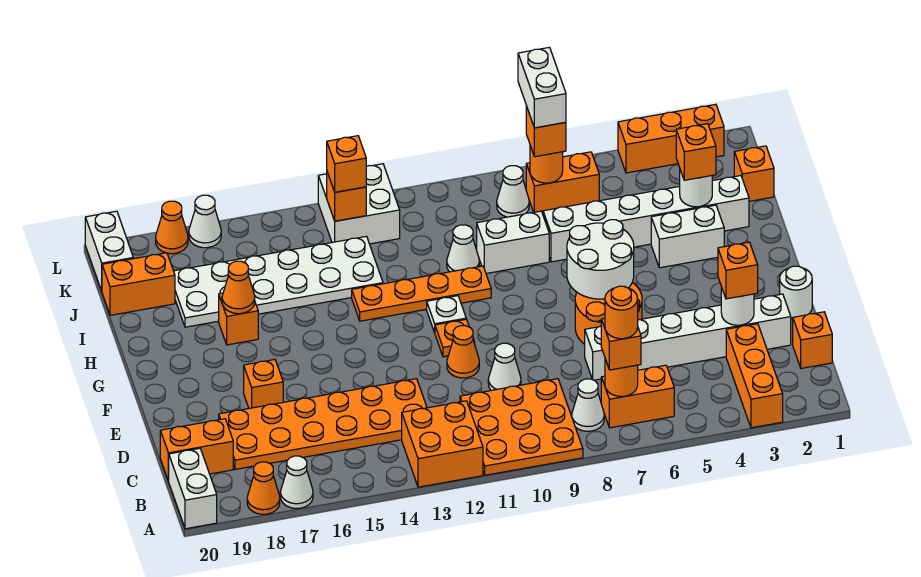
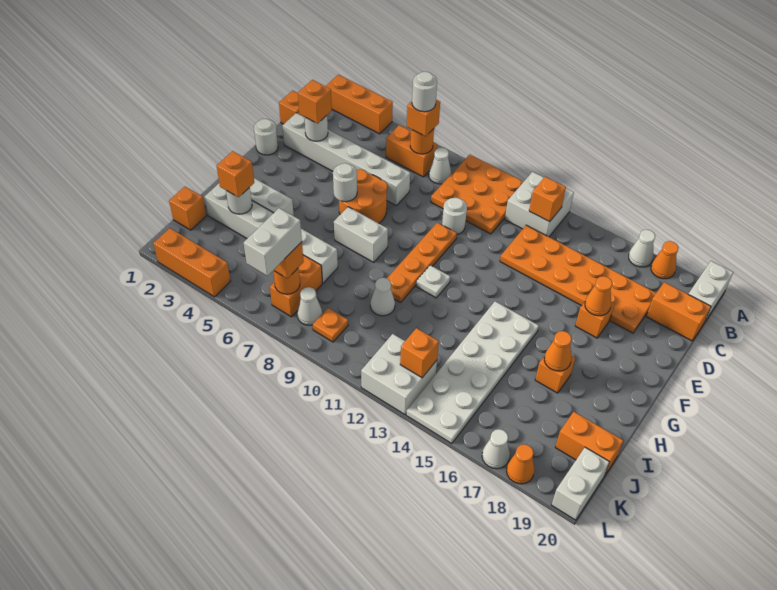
orange 1x3 brick [726,324,783,428] -> orange 1x3 brick turned to [326,75,393,134]
orange 2x2 brick [402,401,483,487] -> white 2x2 brick [505,172,574,237]
orange 1x1 round brick [605,286,638,339] -> white 1x1 round brick [412,72,437,112]
white 1x1 cone [488,343,521,390] -> white 1x1 round brick [442,198,467,234]
orange 1x1 cone [447,326,479,378] -> orange 1x1 cone moved to [585,276,612,316]
white 2x2 round brick [567,220,634,299] -> white 1x1 round brick [333,163,357,202]
orange 1x1 plate [435,319,475,357] -> orange 1x1 plate moved to [313,308,348,342]
orange 1x4 plate [352,266,491,321] -> orange 1x4 plate turned to [387,223,457,303]
white 1x2 brick [477,211,549,274] -> white 1x2 brick moved to [334,207,388,262]
white 2x6 plate [174,236,383,327] -> white 2x6 plate turned to [406,301,539,444]
orange 1x2 brick [526,152,599,213] -> orange 1x2 brick turned to [270,255,322,317]
orange 1x1 brick [327,136,366,192] -> orange 1x1 brick moved to [529,177,566,222]

